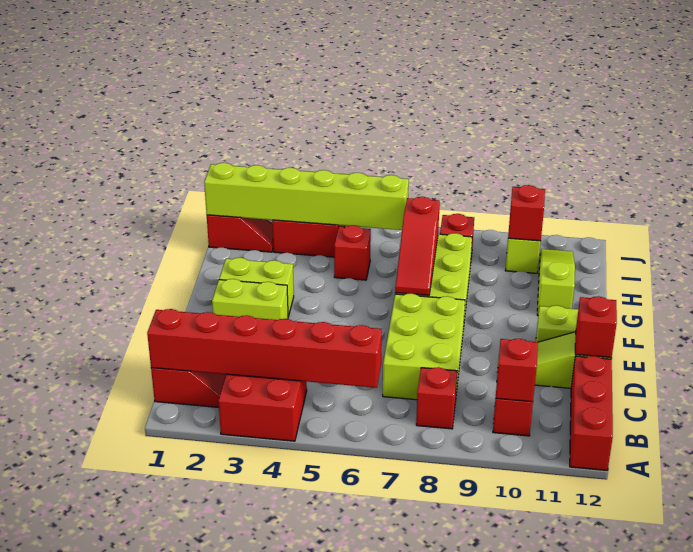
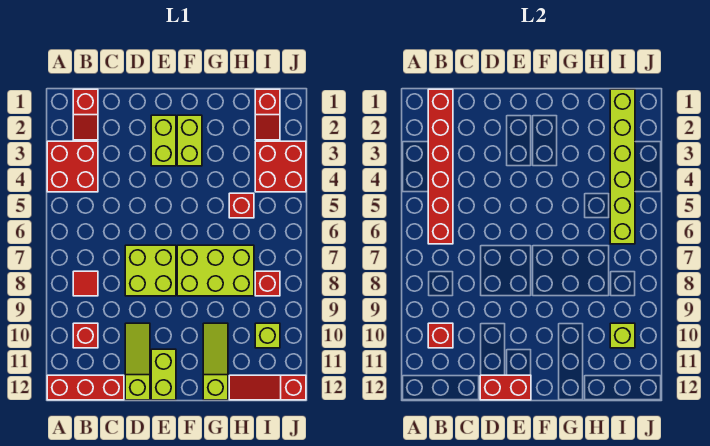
red 1x1 brick [416,367,457,429] -> red 1x1 tile [73,271,98,296]
lime 2x3 brick [383,293,465,402] -> lime 2x2 brick [125,245,176,296]
red 1x1 brick [575,296,617,358] -> red 1x2 brick [480,375,531,400]
red 1x3 slope [395,197,440,295] -> red 1x3 slope moved to [229,375,306,400]
lime 1x3 slope [537,249,575,315] -> lime 1x3 slope turned to [203,323,228,400]
red 1x1 brick [508,185,545,241] -> lime 1x1 brick [610,323,635,348]

